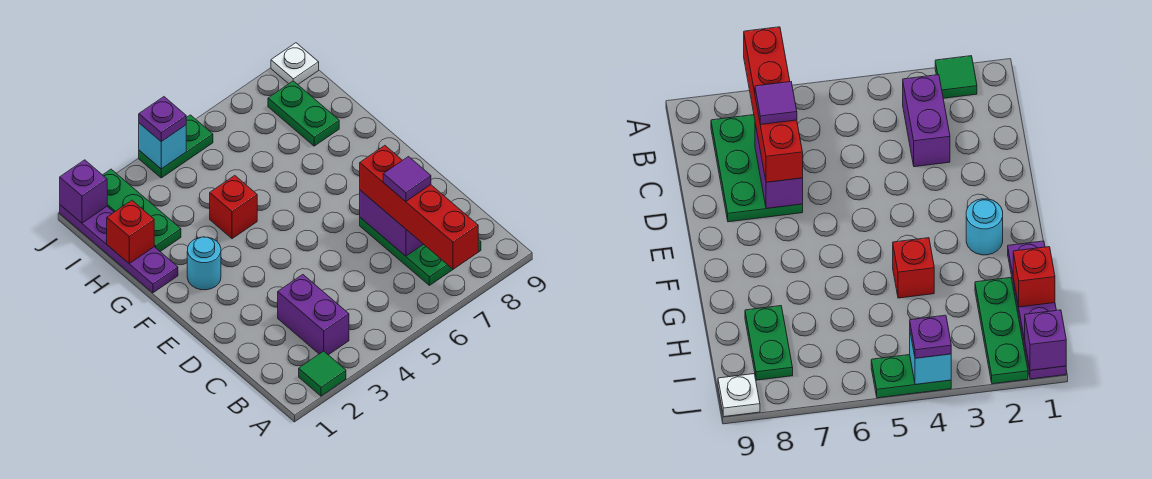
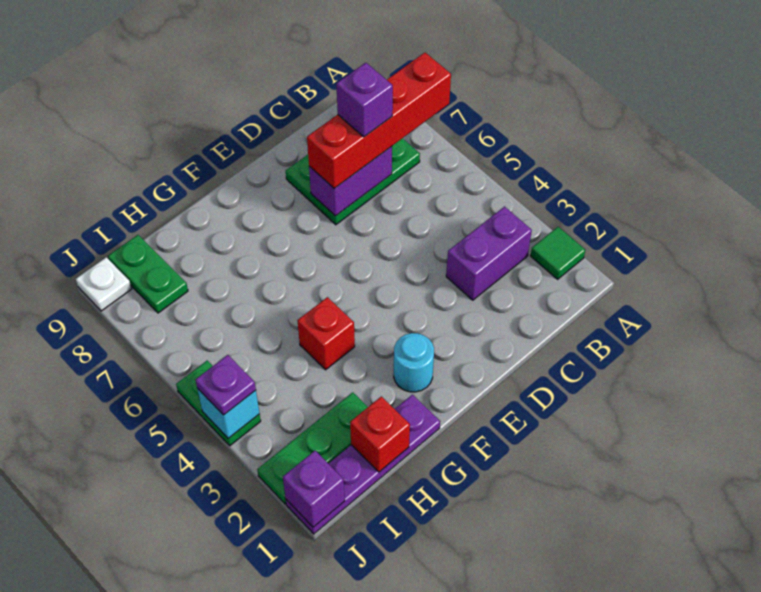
purple 1x1 tile [383,157,431,201] -> purple 1x1 brick [336,63,393,137]
green 1x2 plate [268,81,339,146] -> green 1x2 plate turned to [108,235,188,313]

